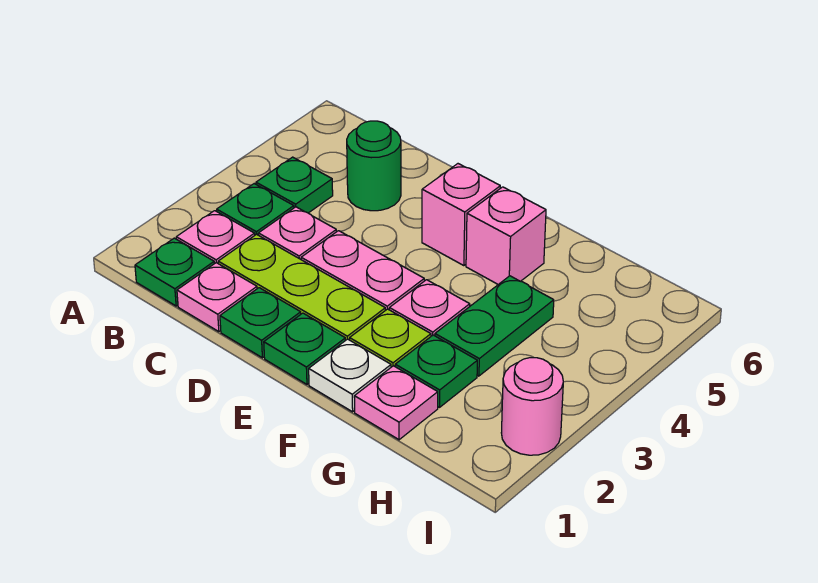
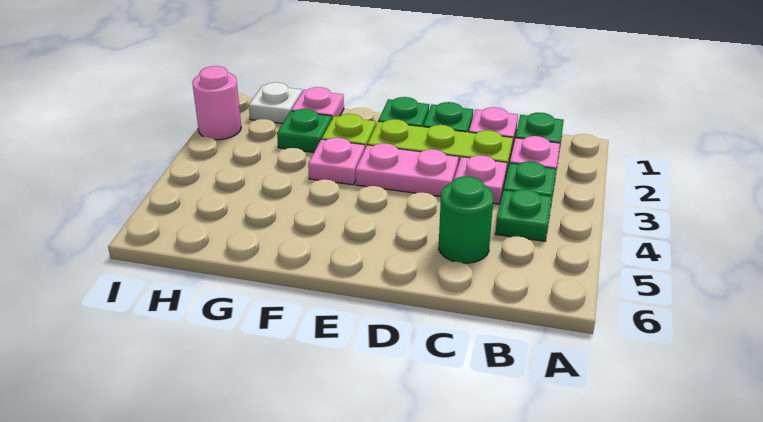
pink 1x1 brick [422,164,500,266] -> none
white 1x1 plate [309,339,391,412] -> white 1x1 plate moved to [249,82,302,124]
pink 1x1 brick [466,187,546,284] -> none
green 1x2 plate [435,276,554,376] -> none

